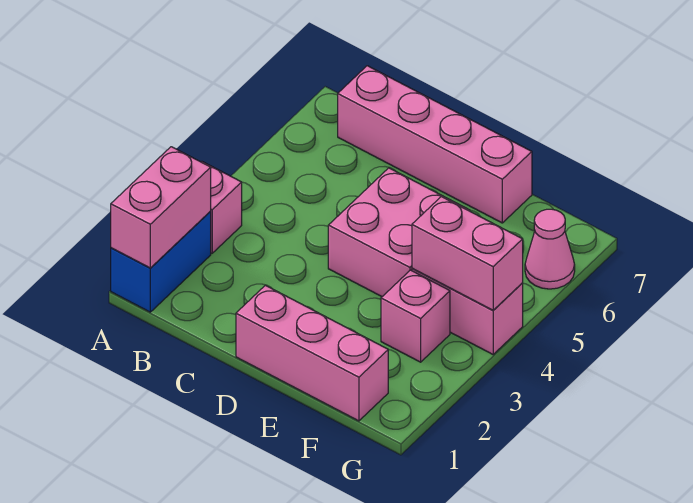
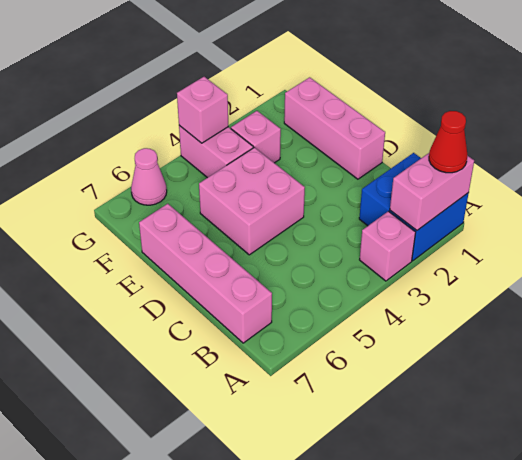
blue 1x2 brick [111,212,211,312] -> blue 2x2 brick [359,153,469,261]
none -> red 1x1 cone [429,111,467,173]
pink 1x2 brick [412,197,523,310] -> pink 1x1 brick [177,77,228,143]

